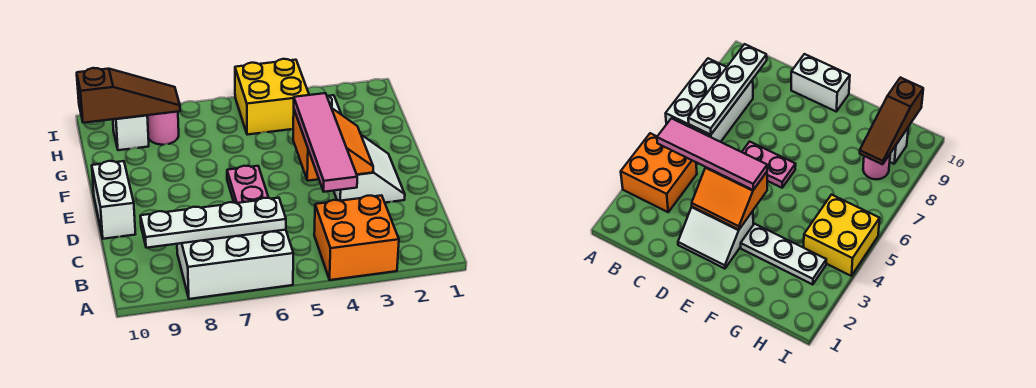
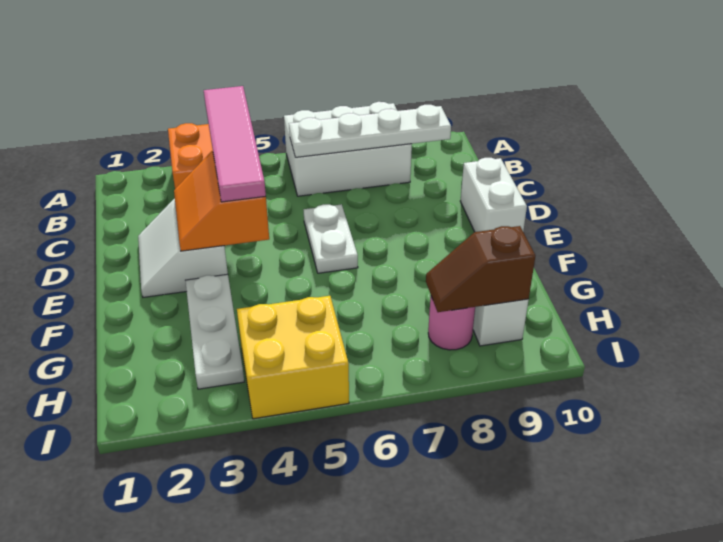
pink 1x2 plate [227,166,269,203] -> white 1x2 plate [304,204,358,273]
brown 1x3 slope [77,68,180,123] -> brown 1x2 slope [426,226,535,312]

